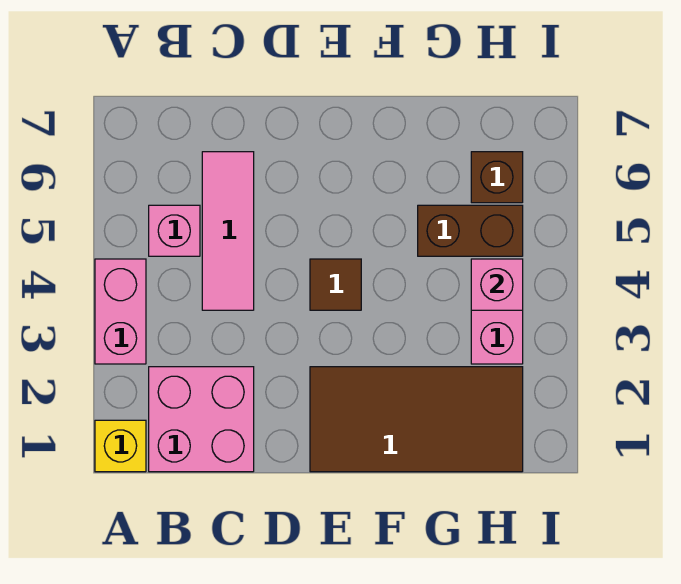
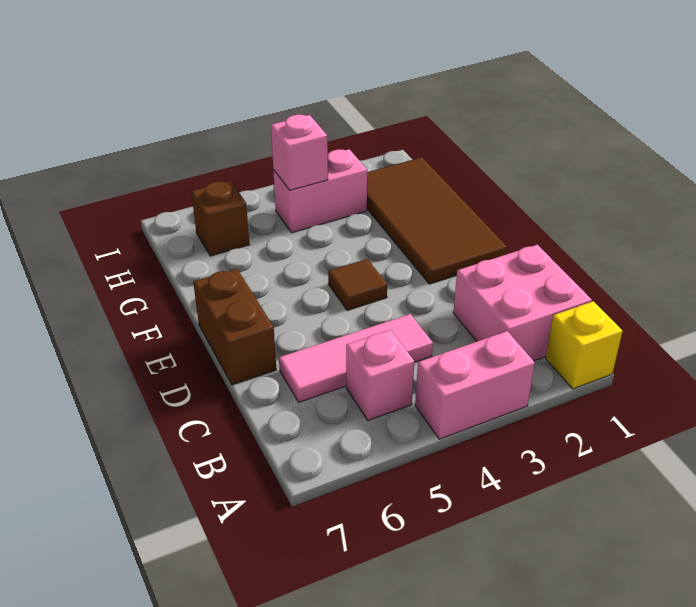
brown 1x2 brick [418,205,523,256] -> brown 1x2 brick moved to [193,269,276,385]

